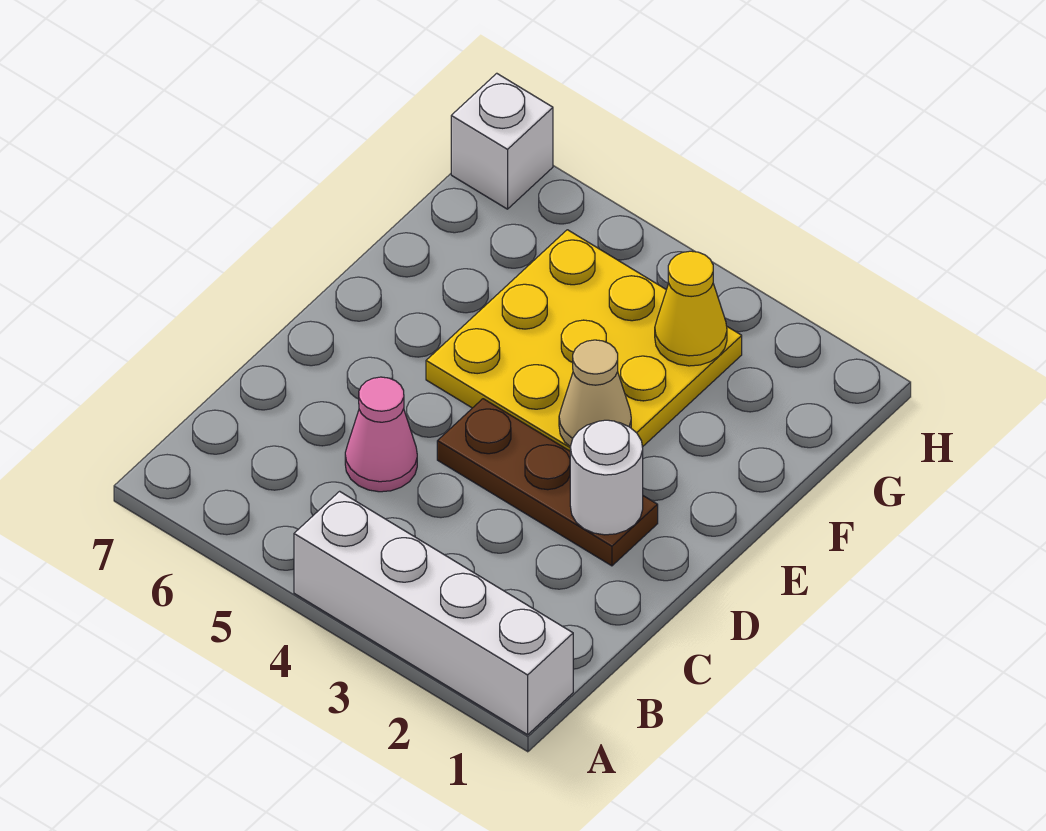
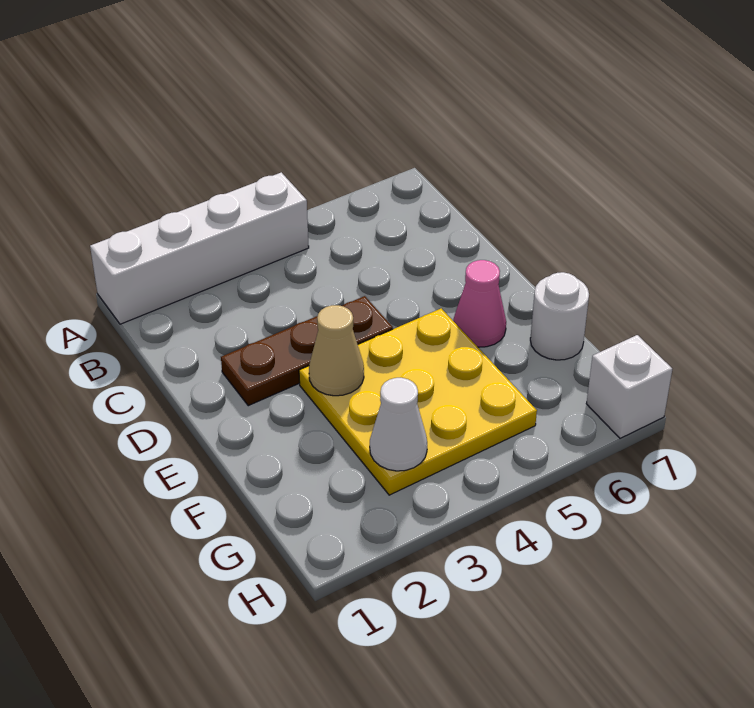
pink 1x1 cone [345,377,417,492] -> pink 1x1 cone moved to [453,260,506,347]
white 1x1 round brick [570,420,643,535] -> white 1x1 round brick moved to [530,272,589,360]
yellow 1x1 cone [655,251,727,366] -> white 1x1 cone [370,378,427,471]

